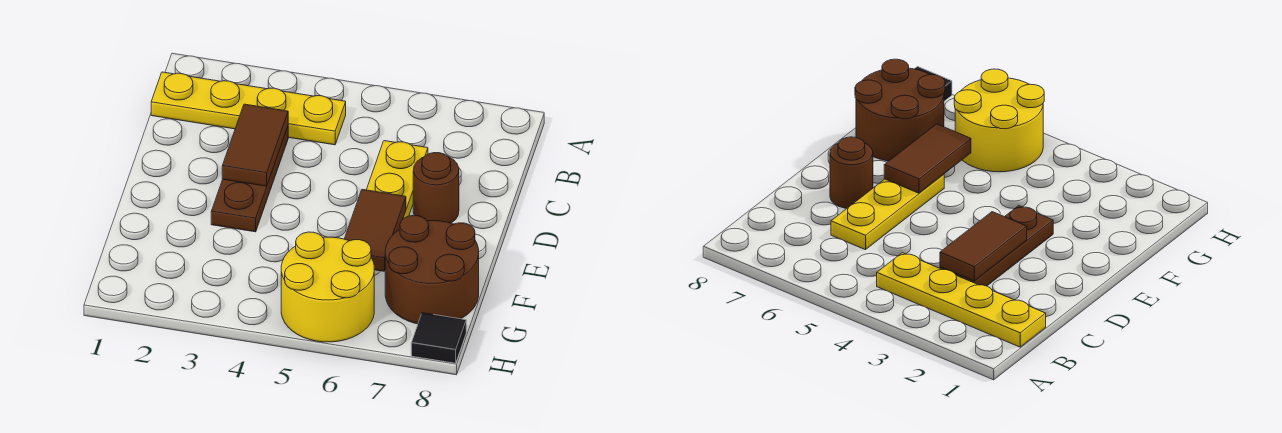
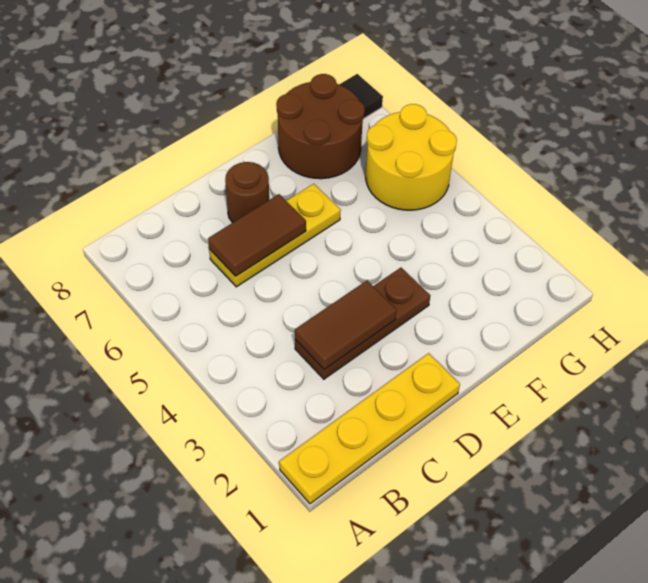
yellow 1x4 plate [151,72,346,145] -> yellow 1x4 plate turned to [279,353,460,504]
brown 1x2 tile [345,189,406,271] -> brown 1x2 tile moved to [208,194,306,276]

